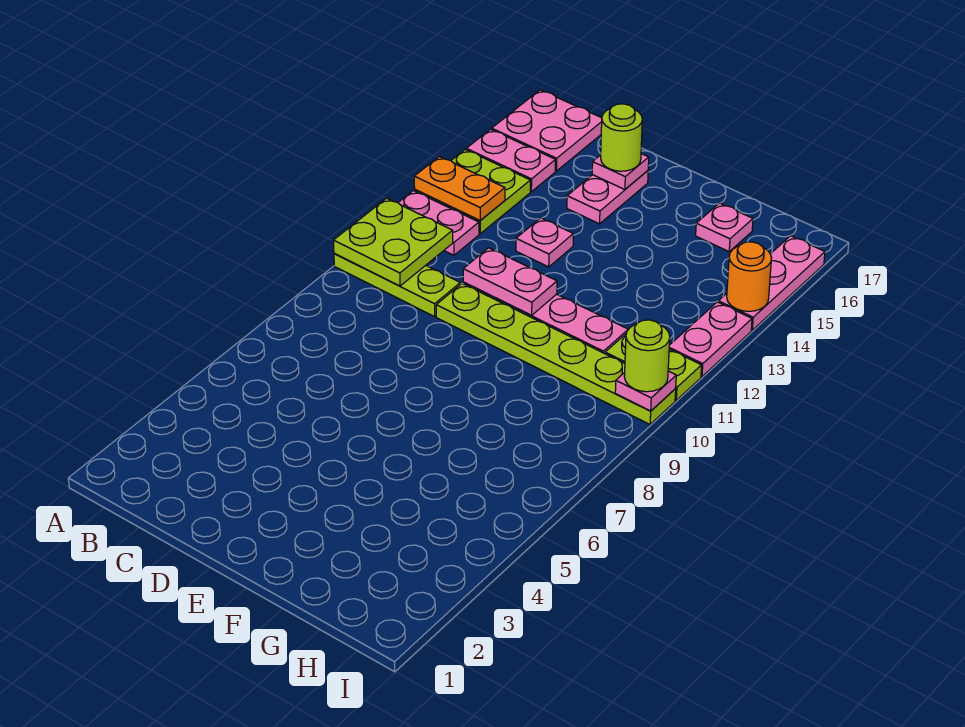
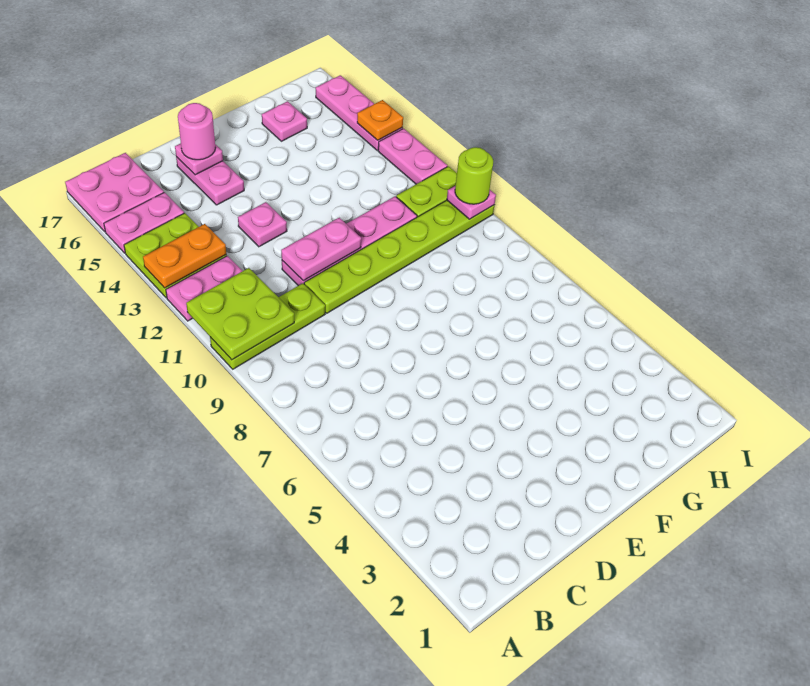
lime 1x1 round brick [601,104,642,171] -> pink 1x1 round brick [178,103,215,160]
orange 1x1 round brick [727,242,771,311] -> orange 1x1 plate [357,100,403,140]

